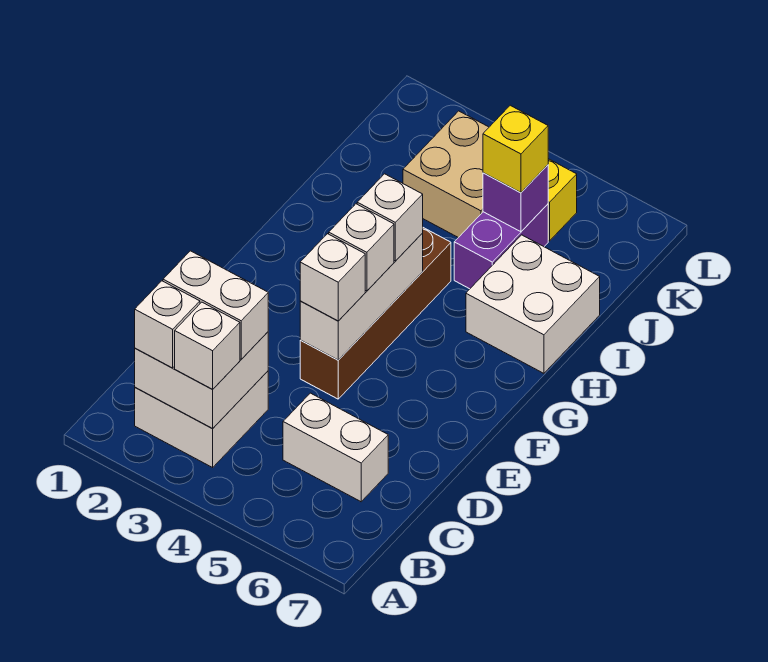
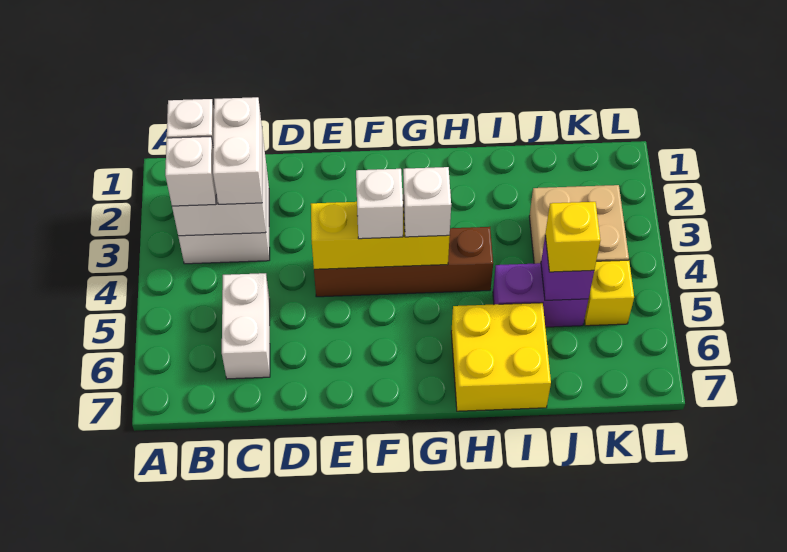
white 1x3 brick [300,233,423,360] -> yellow 1x3 brick [311,202,450,269]
white 1x1 brick [300,234,365,321] -> none
white 2x2 brick [466,235,600,373] -> yellow 2x2 brick [451,303,551,411]

